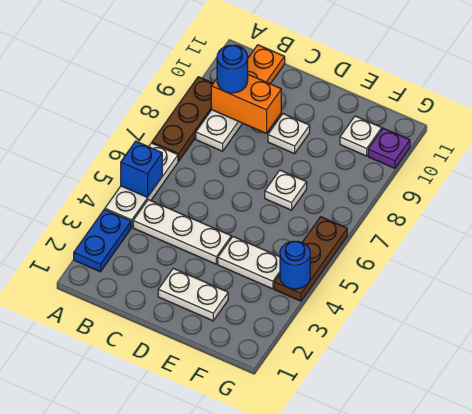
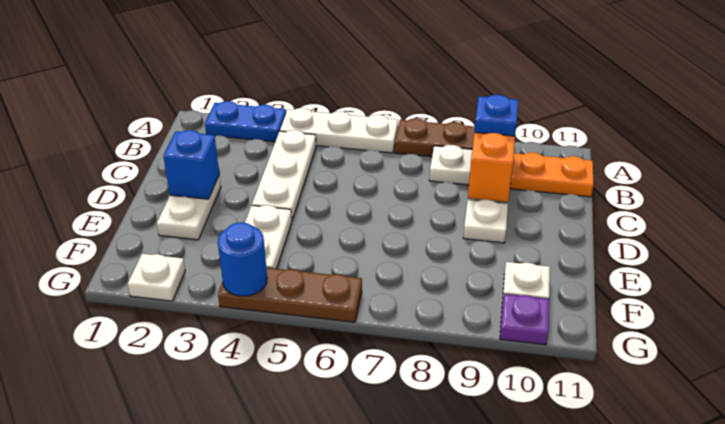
blue 1x1 brick [121,141,162,198] -> blue 1x1 brick moved to [163,130,219,199]
blue 1x1 round brick [217,45,248,93] -> blue 1x1 plate [475,95,518,136]
white 1x1 plate [265,170,307,210] -> white 1x1 plate moved to [128,254,185,301]

